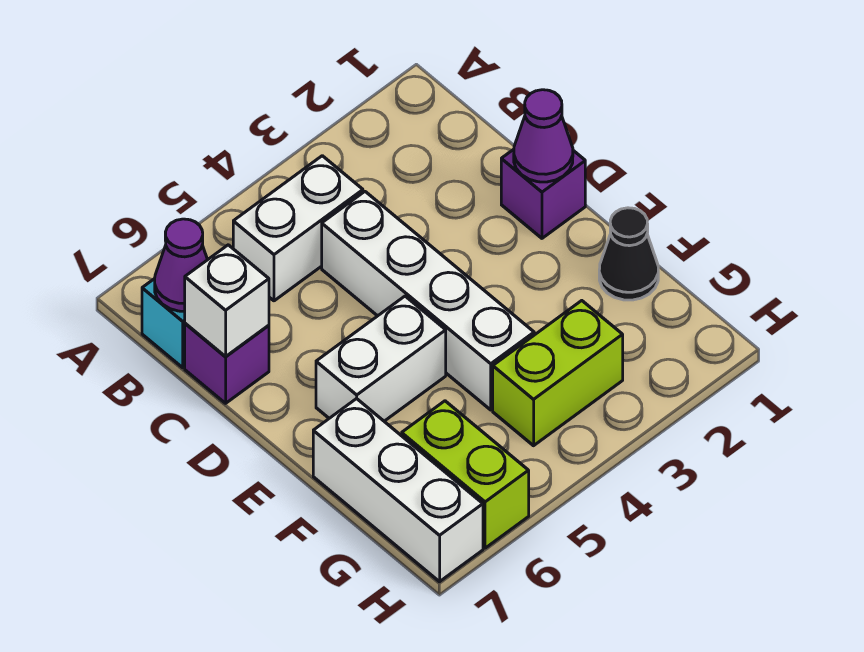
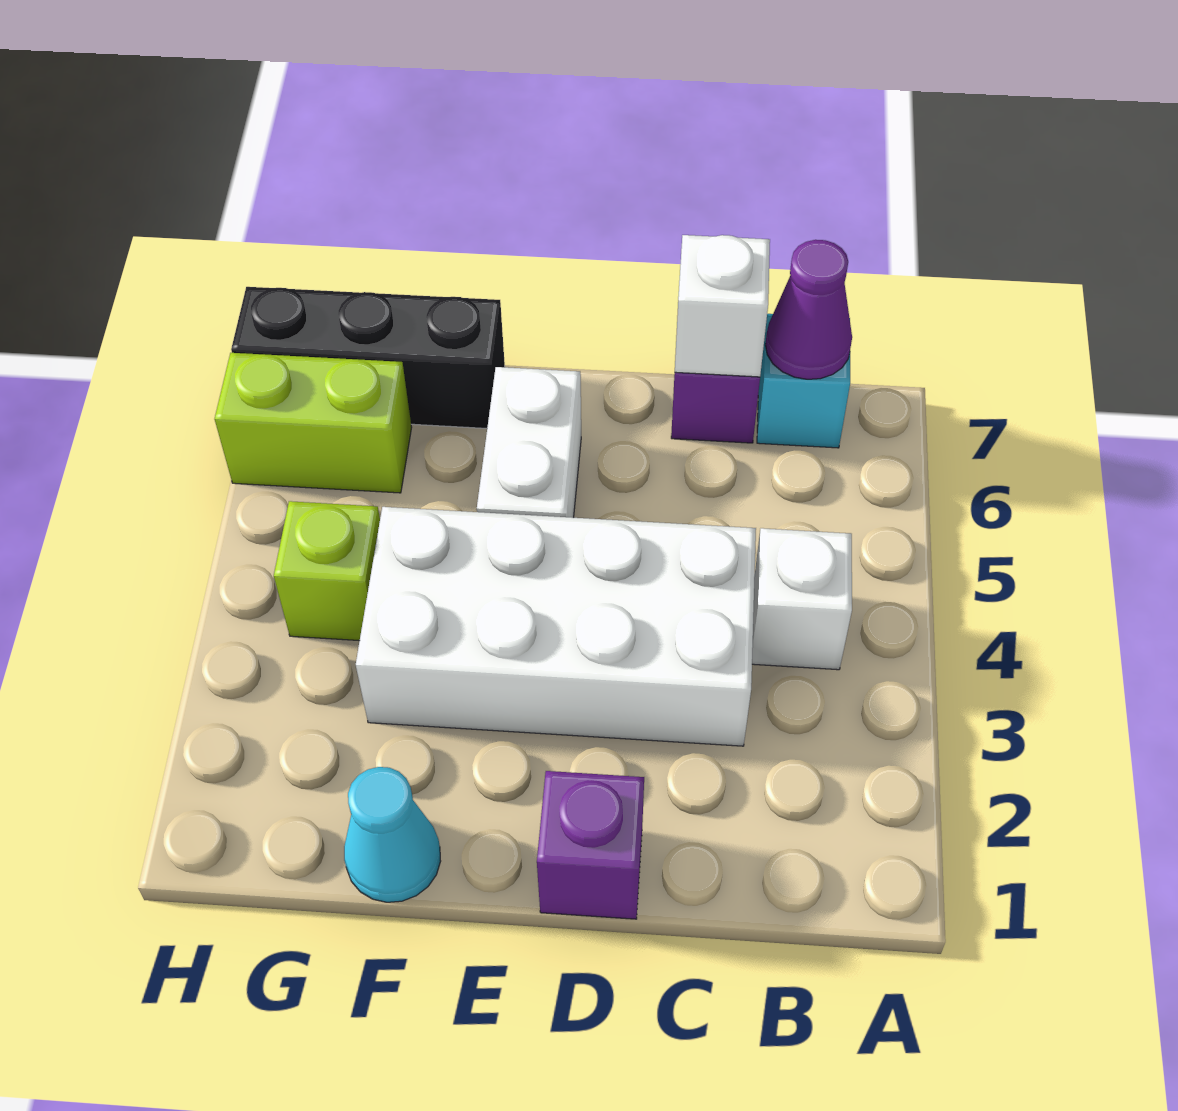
white 1x2 brick [233,156,363,301] -> white 1x1 brick [752,528,852,670]
white 1x4 brick [322,192,534,410] -> white 2x4 brick [356,507,756,746]
purple 1x1 cone [514,90,573,182] -> none
black 1x1 cone [599,208,658,300] -> cyan 1x1 cone [344,767,441,902]
white 1x3 brick [313,399,483,582] -> black 1x3 brick [231,287,505,428]
lime 1x2 brick [493,301,623,446] -> lime 1x1 brick [274,501,380,641]

